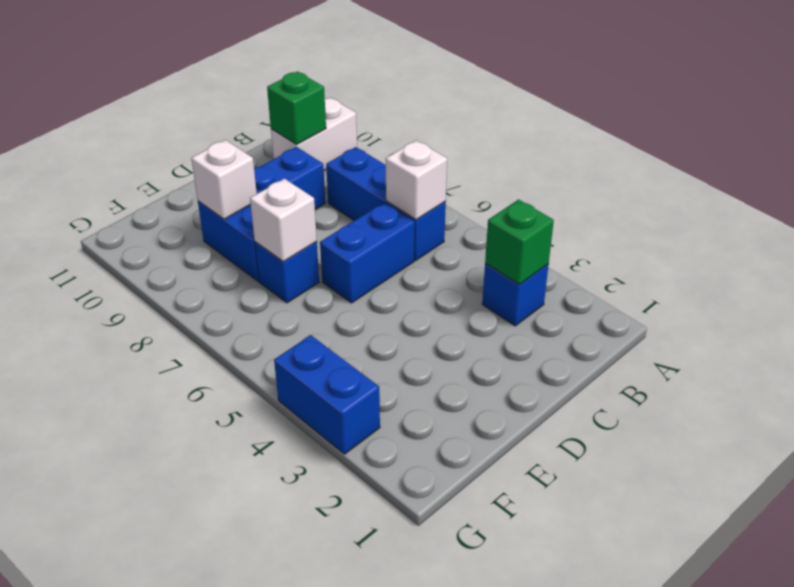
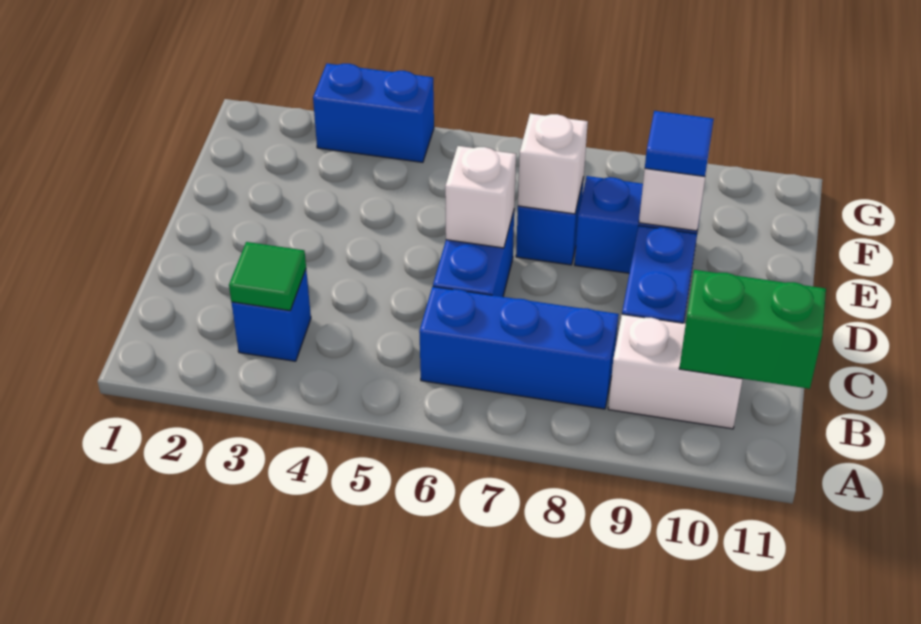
white 1x2 brick [271,98,357,170] -> white 1x2 brick turned to [608,314,743,429]
green 1x1 brick [485,200,554,285] -> green 1x1 tile [229,242,306,311]
white 1x1 brick [386,140,447,220] -> white 1x1 brick moved to [445,146,516,248]
green 1x1 brick [267,72,326,145] -> green 1x2 brick [679,270,826,389]
none -> blue 1x1 tile [645,111,714,176]

